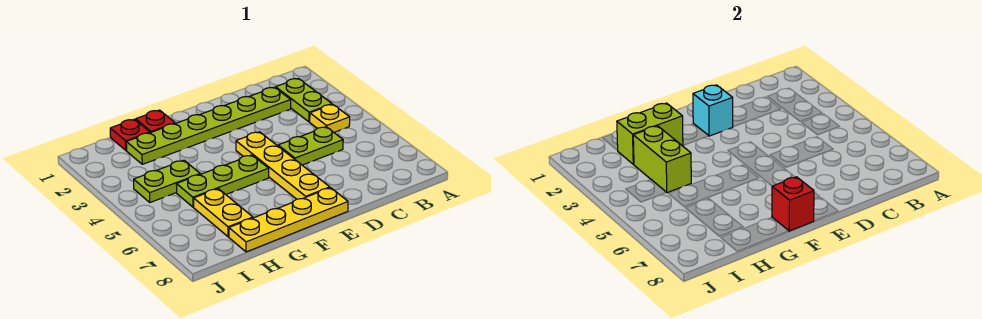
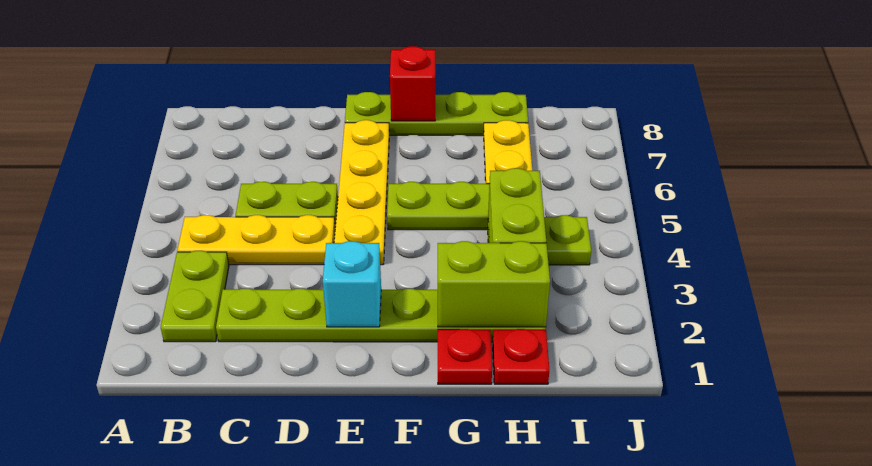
yellow 1x1 plate [310,104,350,132] -> yellow 1x3 plate [177,215,335,265]
yellow 1x4 plate [229,188,348,252] -> lime 1x4 plate [345,92,528,136]

